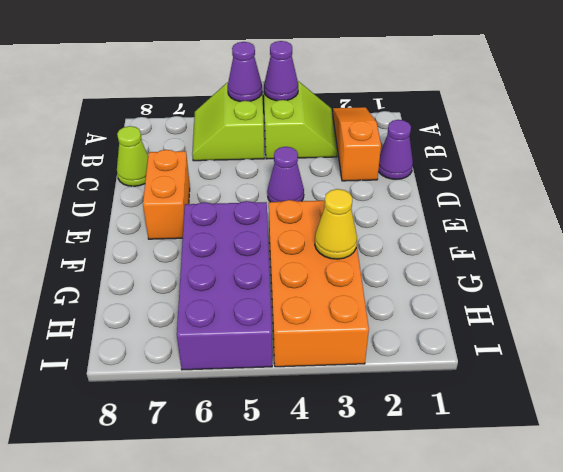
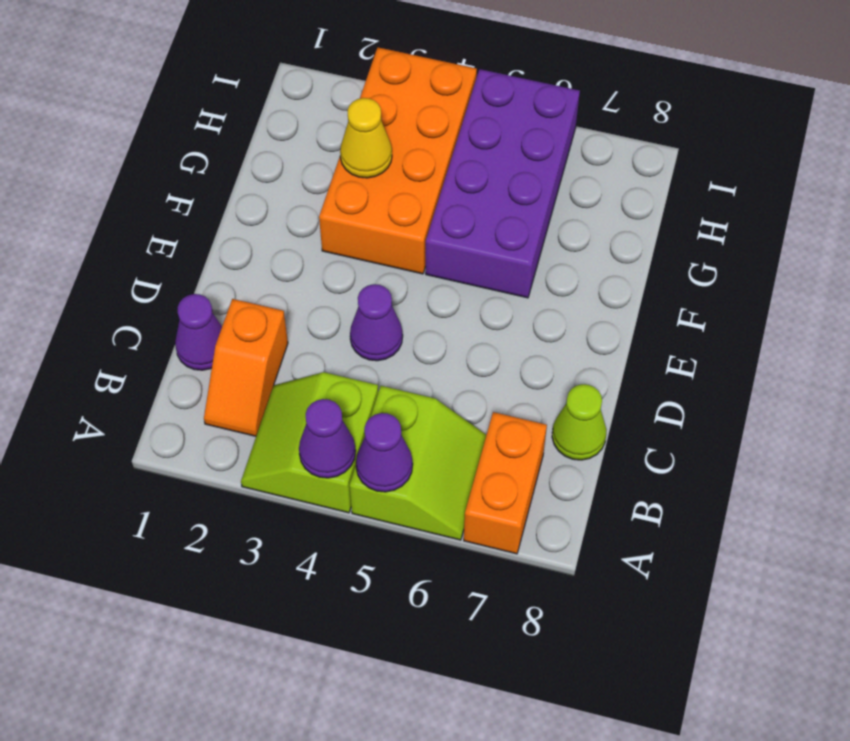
orange 1x3 slope [333,107,381,181] -> orange 1x2 slope [204,299,288,436]
orange 1x2 brick [143,150,190,239] -> orange 1x2 brick moved to [464,412,547,554]

